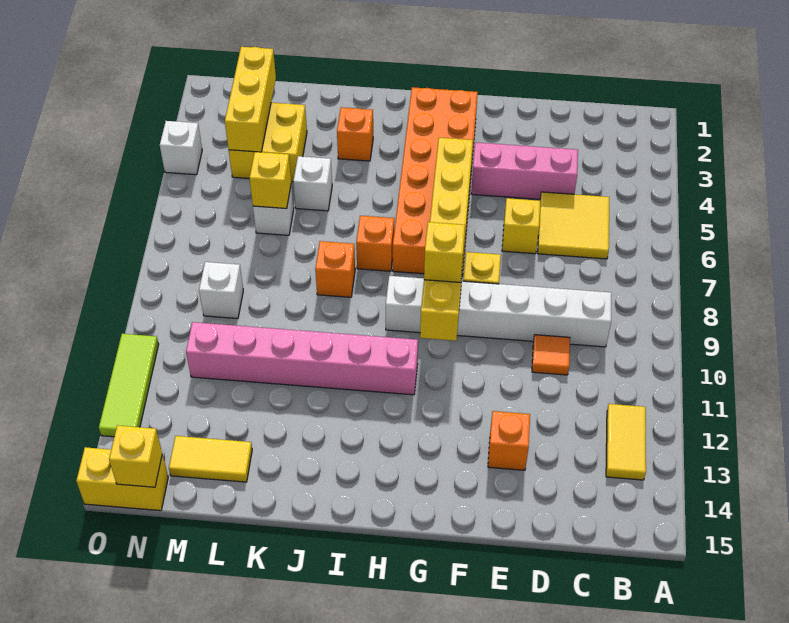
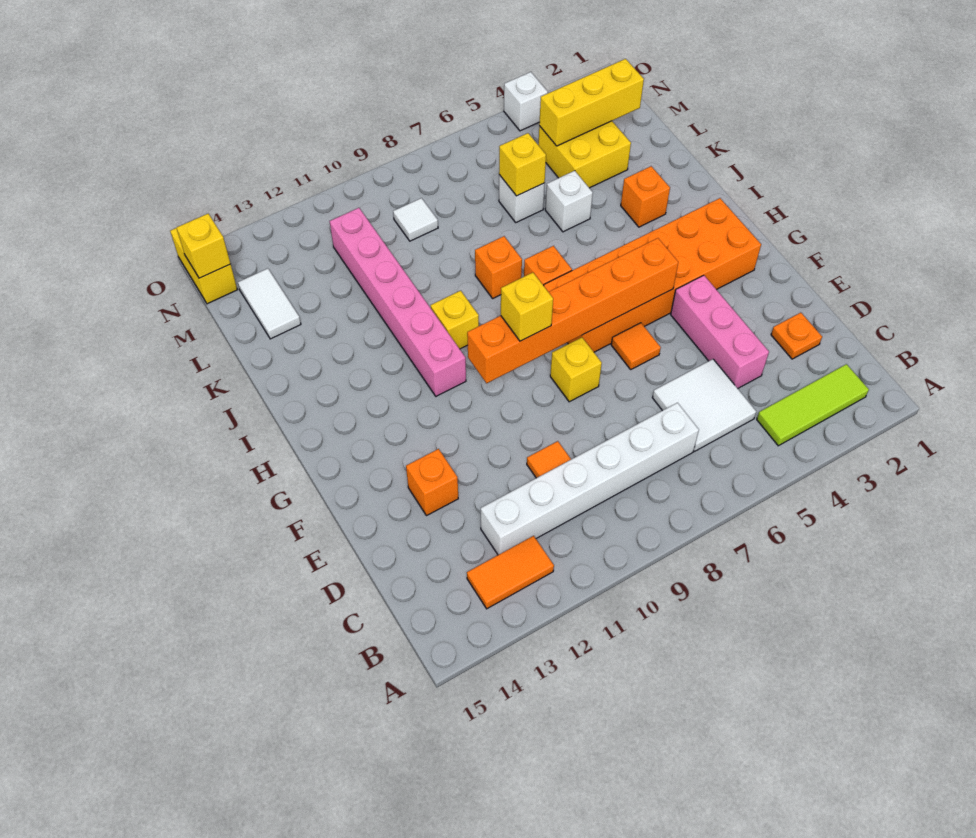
yellow 1x2 tile [606,404,646,480] -> orange 1x2 tile [467,536,554,609]
yellow 2x2 tile [538,192,609,259] -> white 2x2 tile [652,359,756,451]
white 1x6 brick [386,276,612,347] -> white 1x6 brick turned to [481,403,699,555]
none -> orange 1x1 plate [771,313,822,359]
yellow 1x1 brick [502,198,540,254] -> yellow 1x1 brick moved to [431,291,479,349]
none -> orange 1x1 tile [611,323,661,369]
yellow 1x6 brick [420,138,473,341] -> orange 1x6 brick [467,238,678,383]
yellow 1x2 tile [169,436,252,482] -> white 1x2 tile [238,268,301,339]
white 1x1 brick [199,262,243,319] -> white 1x1 tile [393,198,438,241]
lime 1x3 tile [99,334,159,437] -> lime 1x3 tile moved to [757,364,869,446]

